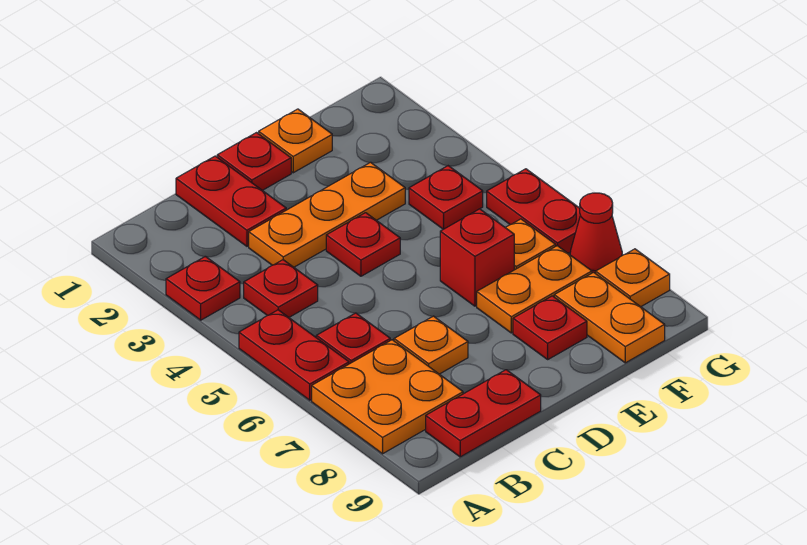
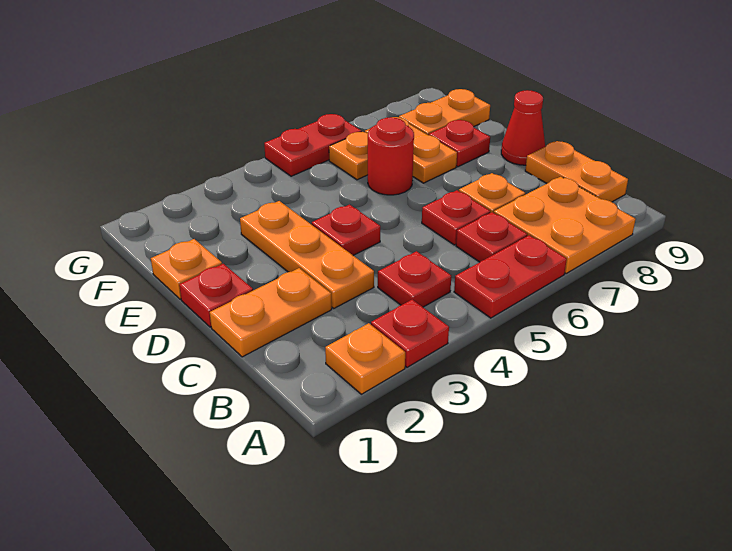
red 1x2 plate [426,370,541,457] -> orange 1x2 plate [525,141,628,202]
red 1x2 plate [176,156,286,246] -> orange 1x2 plate [210,268,332,357]
red 1x1 brick [440,209,514,306] -> red 1x1 round brick [368,117,414,195]
red 1x1 plate [409,166,483,229] -> red 1x1 plate moved to [422,190,490,245]
red 1x1 cone [570,193,622,274] -> red 1x1 cone moved to [501,90,545,165]
orange 1x1 plate [596,249,670,307] -> orange 1x1 plate moved to [325,323,405,394]

